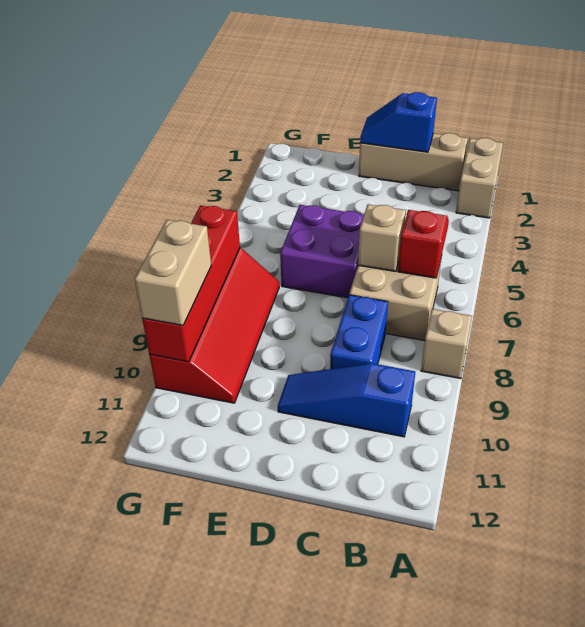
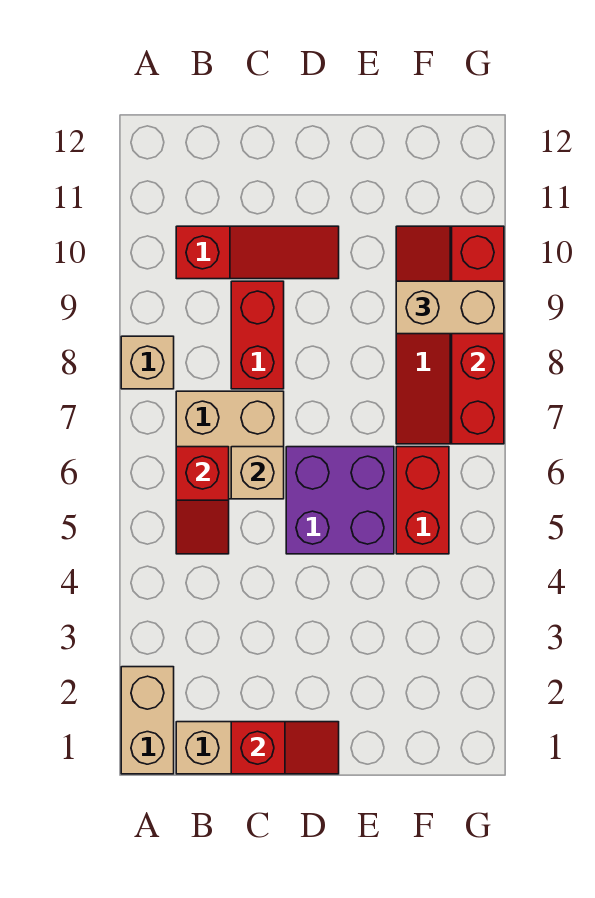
blue 1x3 slope [278,363,415,437] -> red 1x3 slope [176,226,339,279]
blue 1x2 slope [360,92,437,152] -> red 1x2 slope [231,722,339,774]
blue 1x2 brick [330,295,388,369] -> red 1x2 brick [231,281,284,389]
none -> red 1x2 brick [396,447,449,554]
tan 1x2 brick [134,220,211,325] -> tan 1x2 brick turned to [396,281,504,334]

